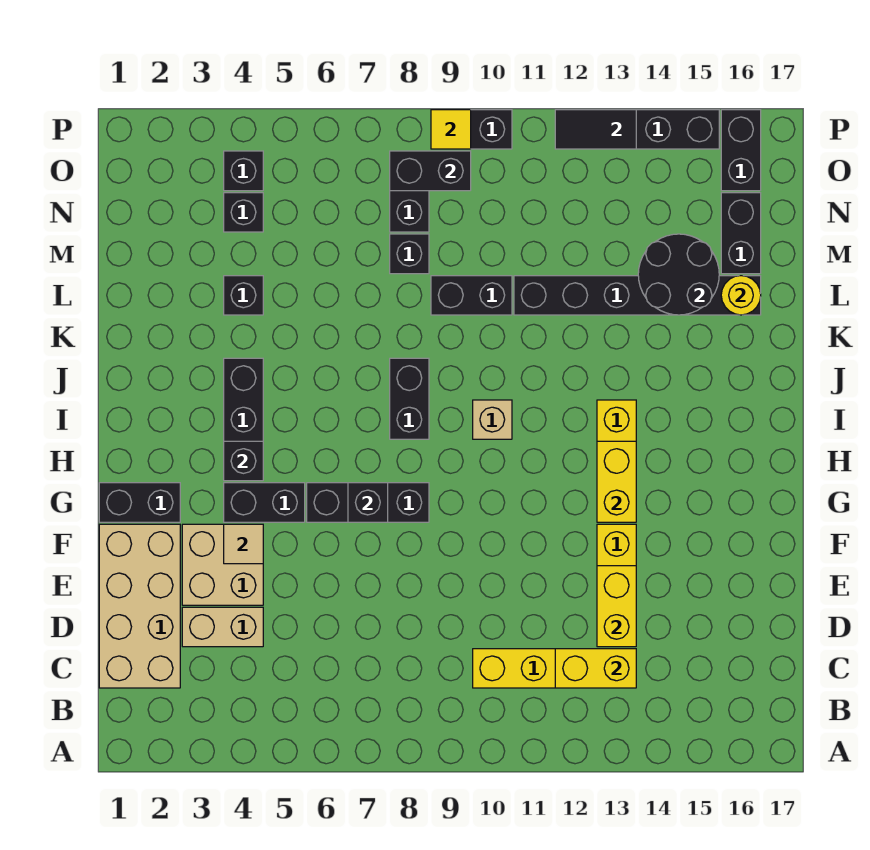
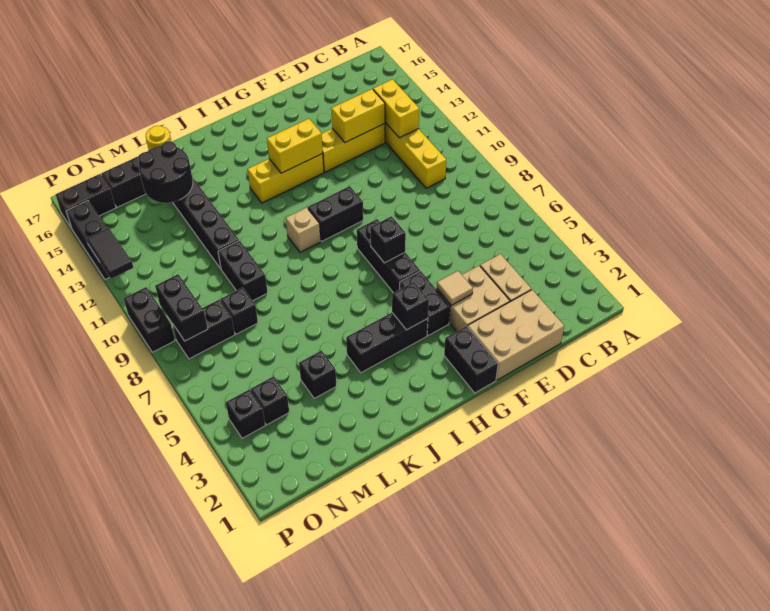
tan 2x4 brick [99,524,180,688] -> tan 2x3 brick [468,290,564,380]
black 1x2 brick [390,358,429,439] -> black 1x2 brick moved to [308,186,363,241]
yellow 1x1 tile [431,110,471,149] -> none

